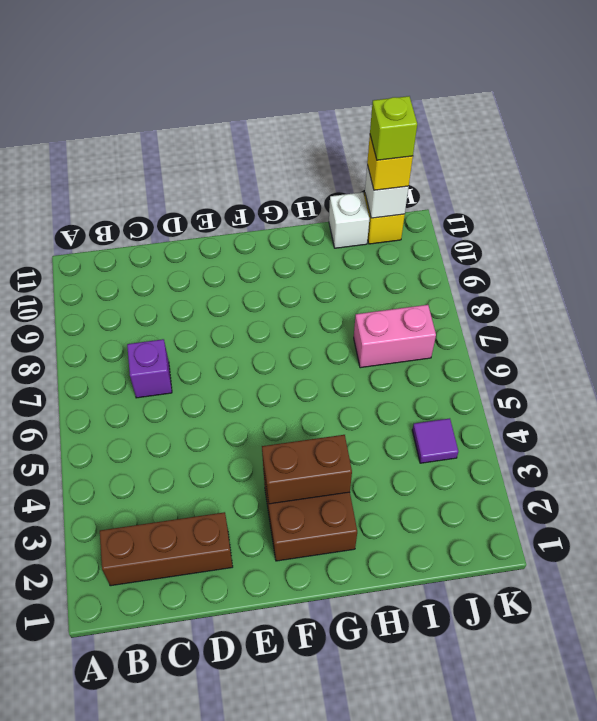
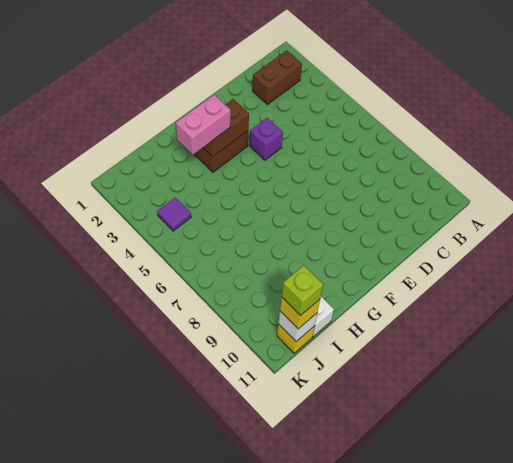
brown 1x3 brick [100,512,233,586] -> brown 1x2 brick [252,50,302,105]
purple 1x1 brick [127,339,172,398] -> purple 1x1 brick moved to [250,118,283,160]
pink 1x2 brick [354,305,436,368] -> pink 1x2 brick moved to [176,95,231,154]

